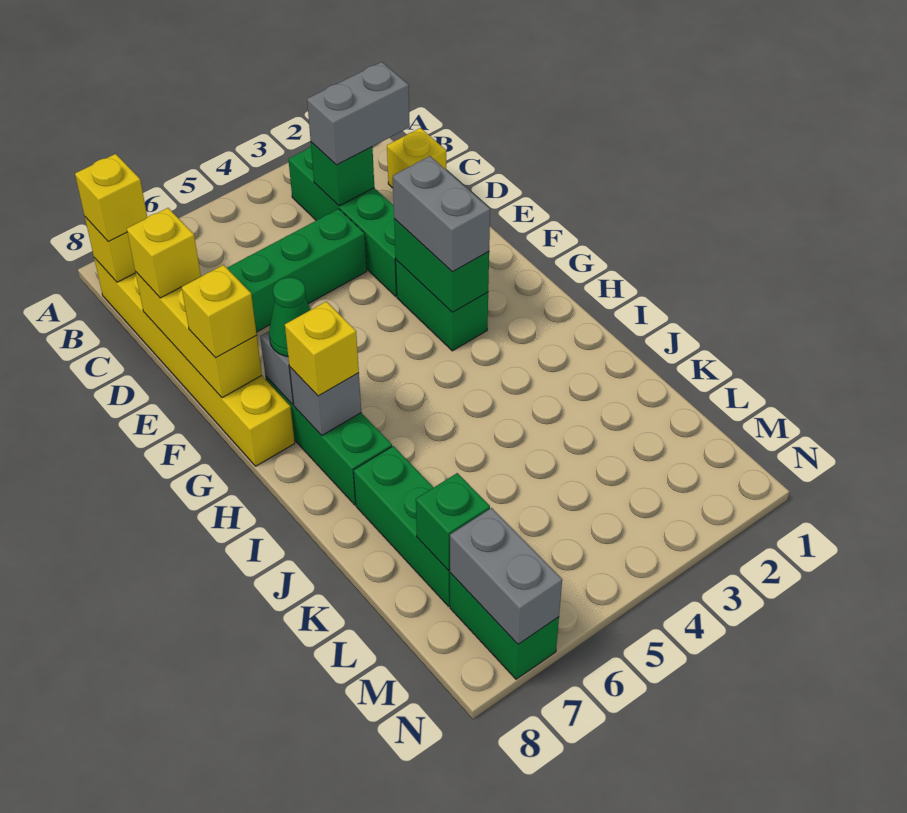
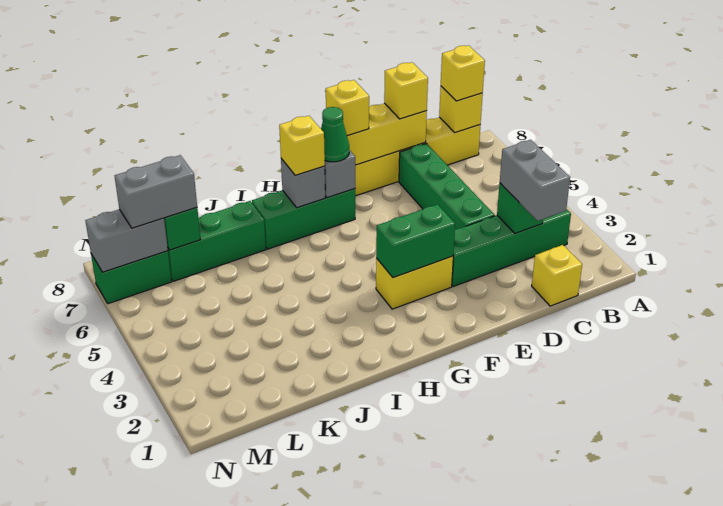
green 1x2 brick [396,260,488,351] -> yellow 1x2 brick [376,256,453,309]
grey 1x2 brick [393,156,490,272] -> grey 1x2 brick moved to [115,155,197,228]

